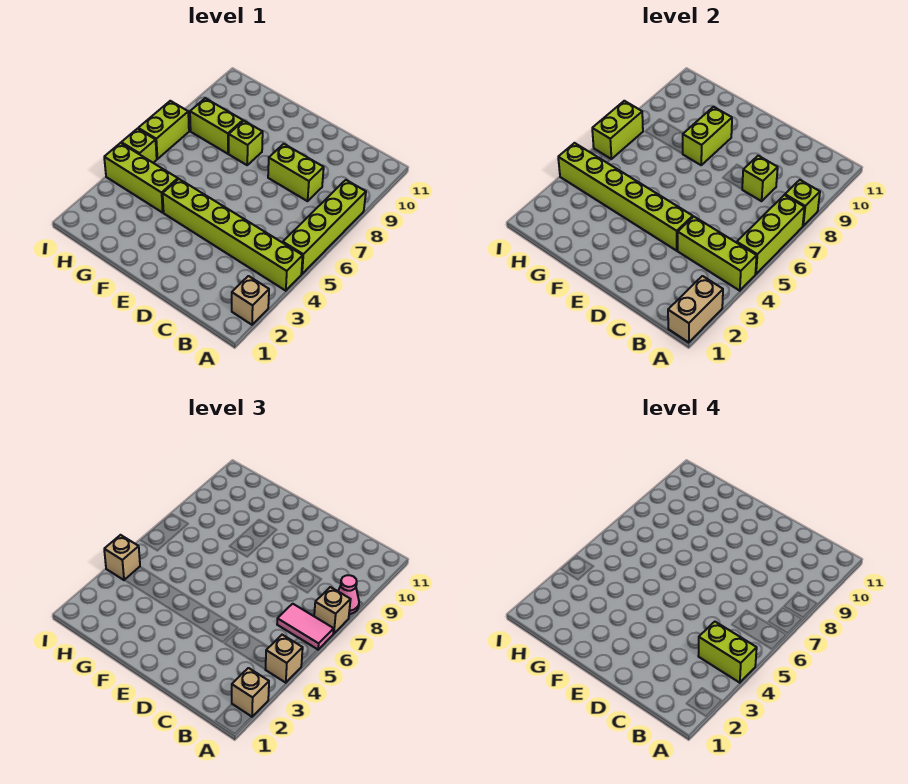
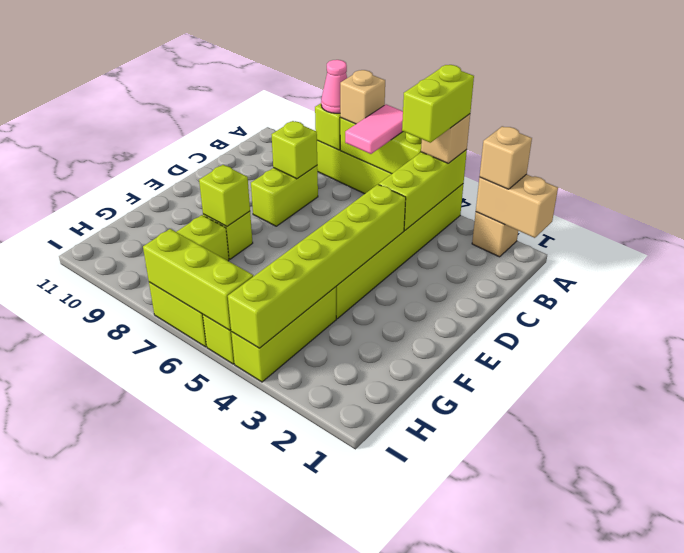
lime 1x2 brick [683,107,732,165] -> lime 1x1 brick [199,165,250,227]
tan 1x1 brick [104,535,140,580] -> none
lime 1x2 brick [592,101,643,159] -> lime 1x3 brick [143,229,253,330]

